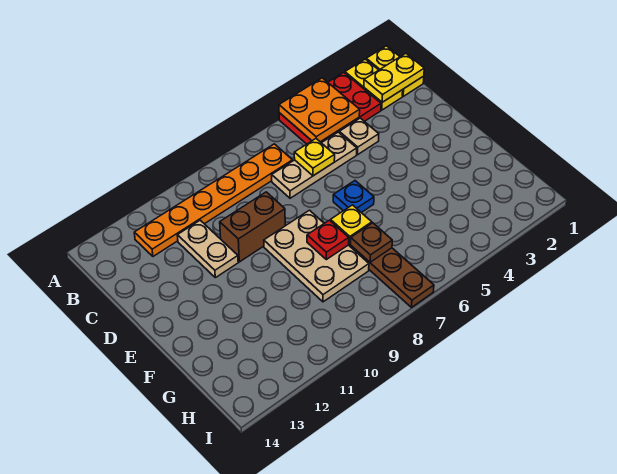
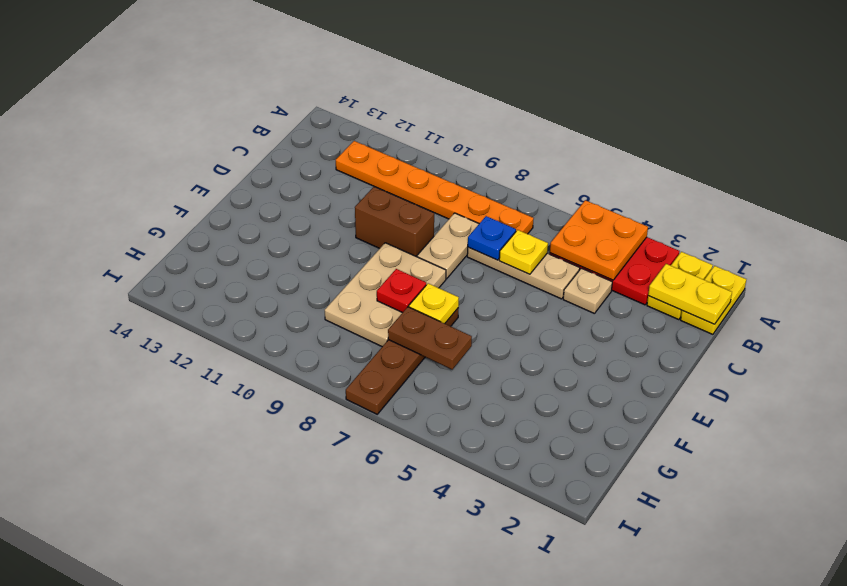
tan 1x2 plate [177,220,238,278] -> tan 1x2 plate moved to [417,213,479,279]
blue 1x1 plate [333,181,374,213] -> blue 1x1 plate moved to [468,216,516,260]
brown 1x1 plate [351,223,392,262] -> brown 1x2 plate [388,307,472,369]

